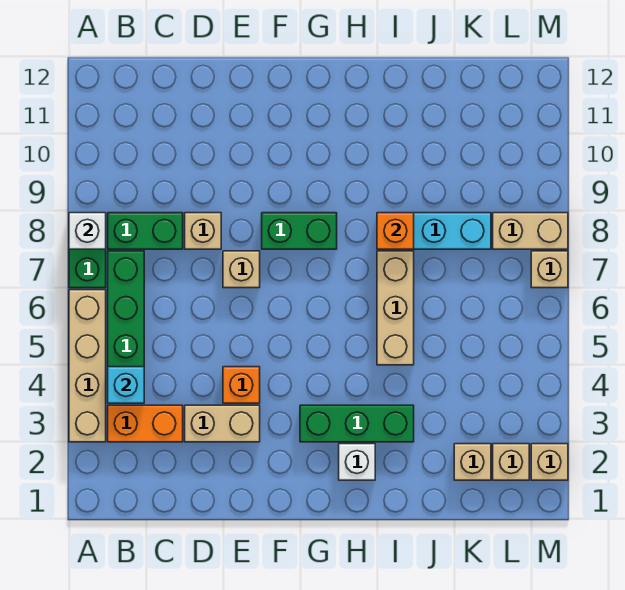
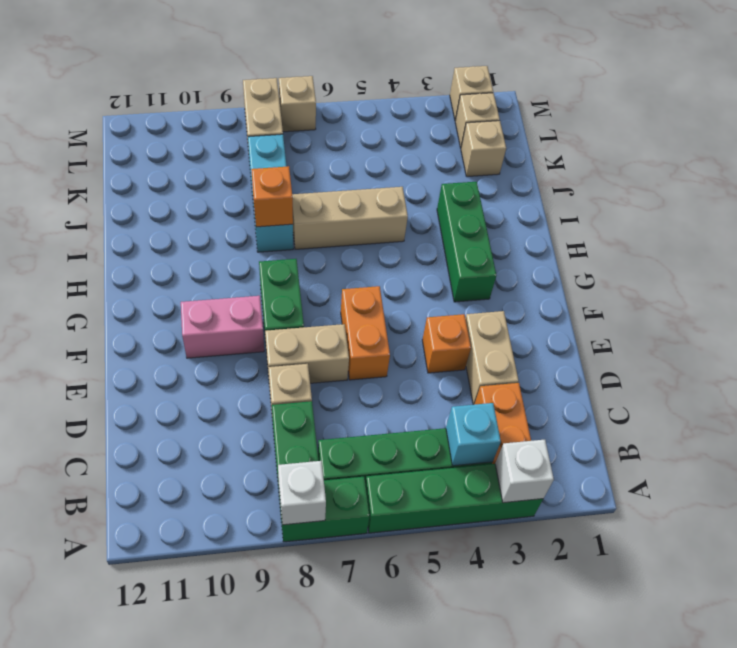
tan 1x4 brick [69,290,106,442] -> green 1x4 brick [365,464,543,533]
none -> orange 1x2 brick [341,286,390,380]
tan 1x1 brick [223,251,260,288] -> tan 1x2 brick [265,324,349,383]
none -> pink 1x2 brick [181,296,264,358]
white 1x1 brick [339,444,375,480] -> white 1x1 brick moved to [495,440,554,503]

